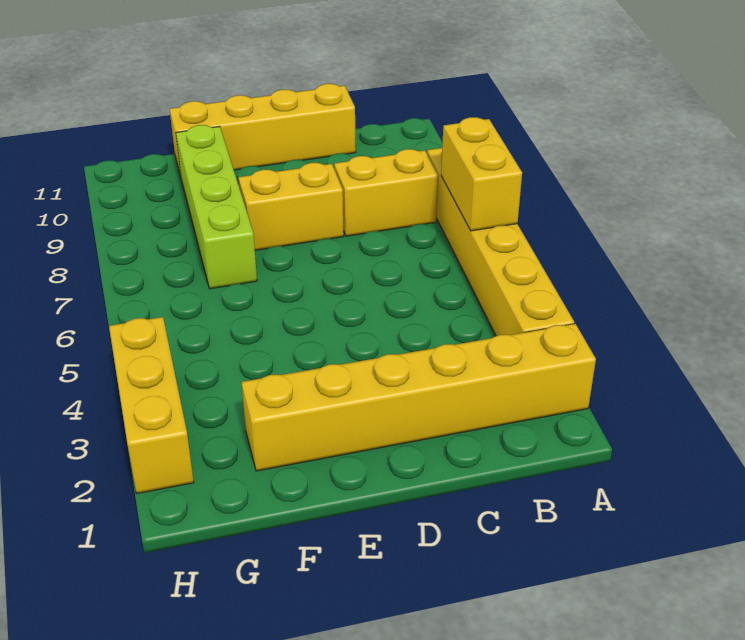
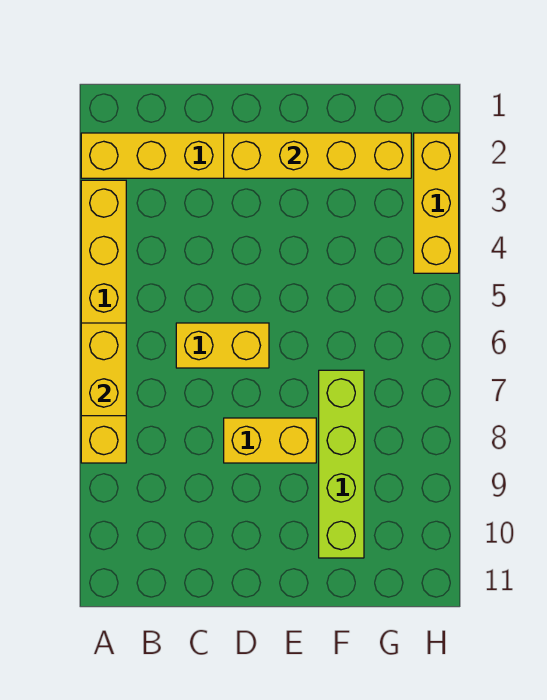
yellow 1x2 brick [334,149,438,236] -> yellow 1x2 brick moved to [176,323,269,368]
yellow 1x4 brick [170,84,356,176] -> yellow 1x4 brick moved to [224,133,411,178]

